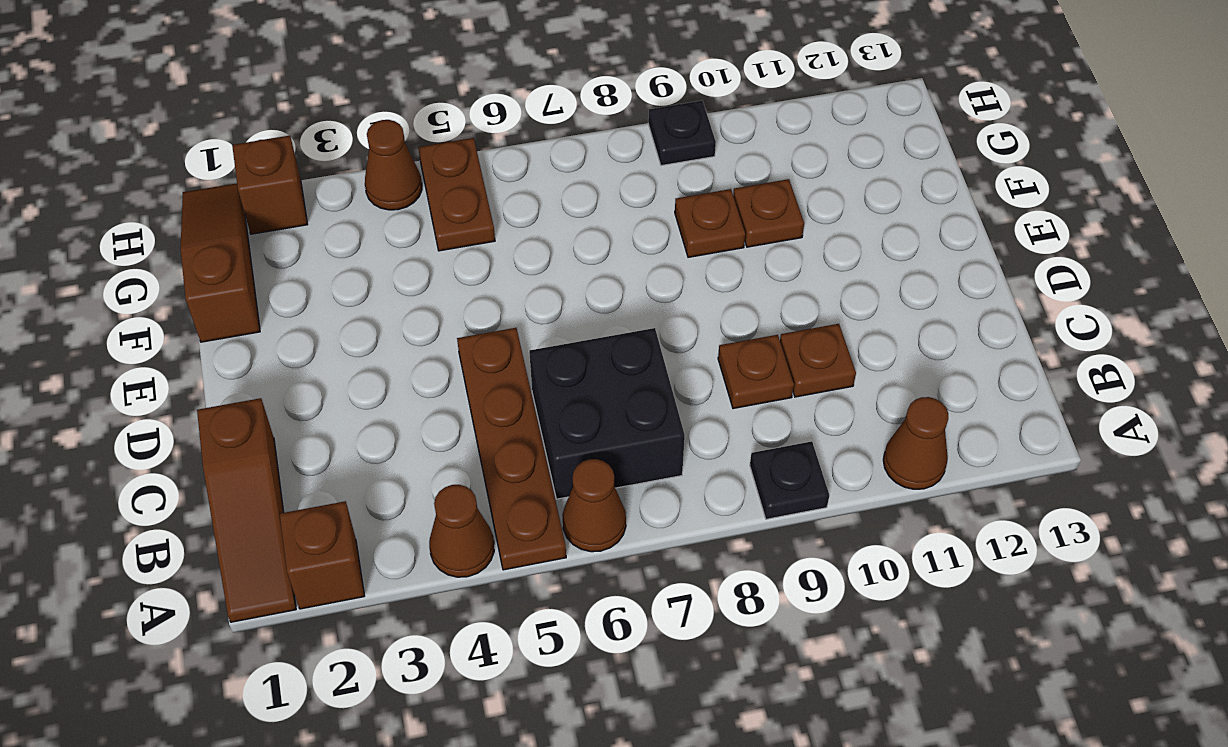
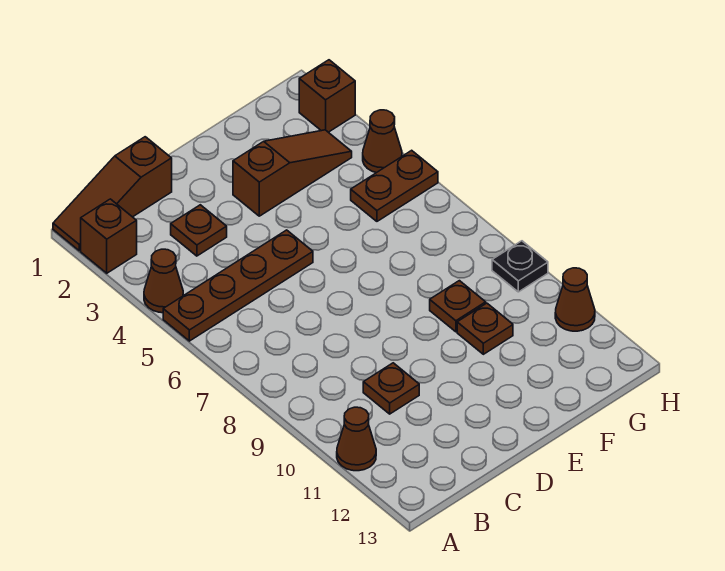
brown 1x1 cone [562,459,626,552] -> brown 1x1 cone moved to [555,268,595,331]
black 1x1 plate [750,441,829,519] -> none
black 2x2 brick [529,328,685,499] -> none
brown 1x1 plate [718,335,794,409] -> brown 1x1 plate moved to [171,205,227,256]
brown 1x3 slope [181,183,260,342] -> brown 1x3 slope moved to [233,130,352,216]

